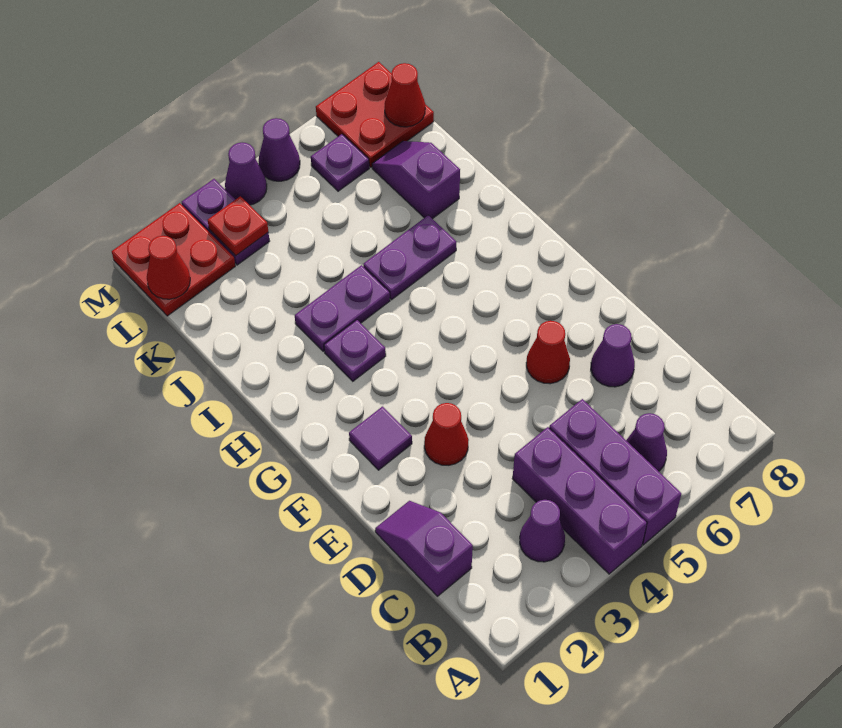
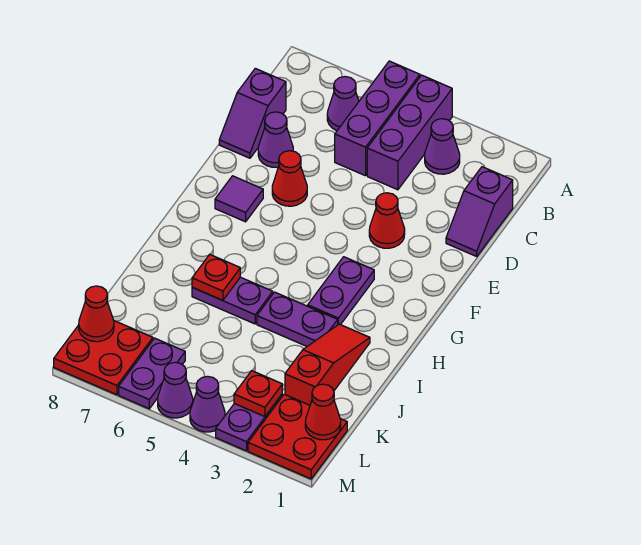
purple 1x1 tile [349,407,412,470] -> purple 1x1 tile moved to [215,176,263,222]
purple 1x1 plate [324,320,386,381] -> purple 1x2 plate [308,257,374,325]
none -> red 1x3 slope [285,324,370,405]
none -> red 1x1 plate [192,254,240,300]
purple 1x2 slope [372,141,460,219] -> purple 1x2 slope moved to [219,68,286,158]
purple 1x1 plate [311,134,369,191] -> purple 1x2 plate [119,338,185,409]

